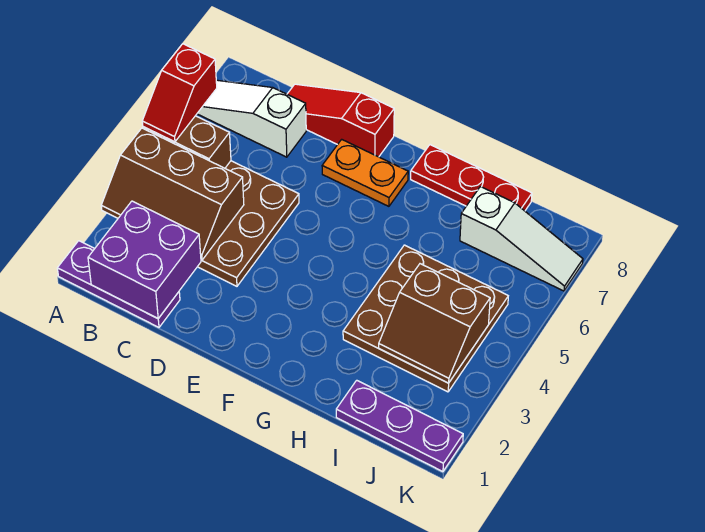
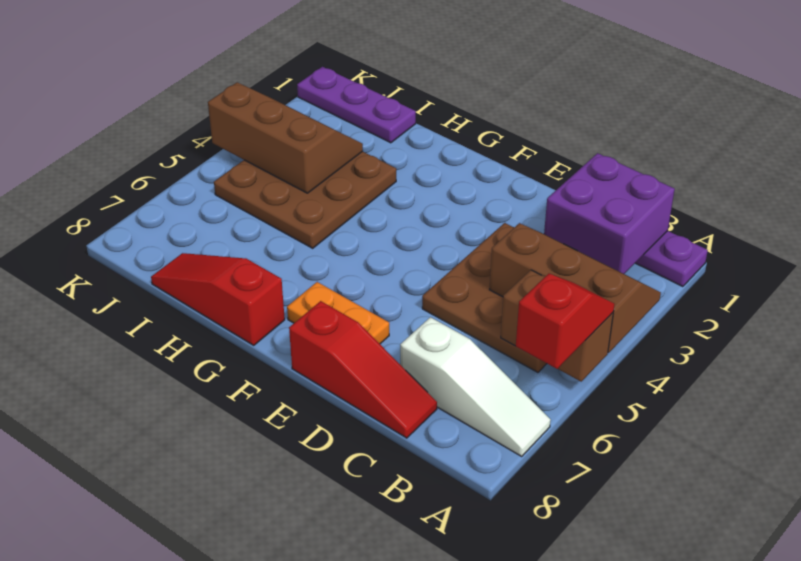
red 1x3 plate [411,145,532,211] -> red 1x3 slope [151,253,285,345]
brown 2x2 slope [379,264,490,383] -> brown 2x3 slope [208,82,363,193]
white 1x3 slope [460,187,583,291] -> none

